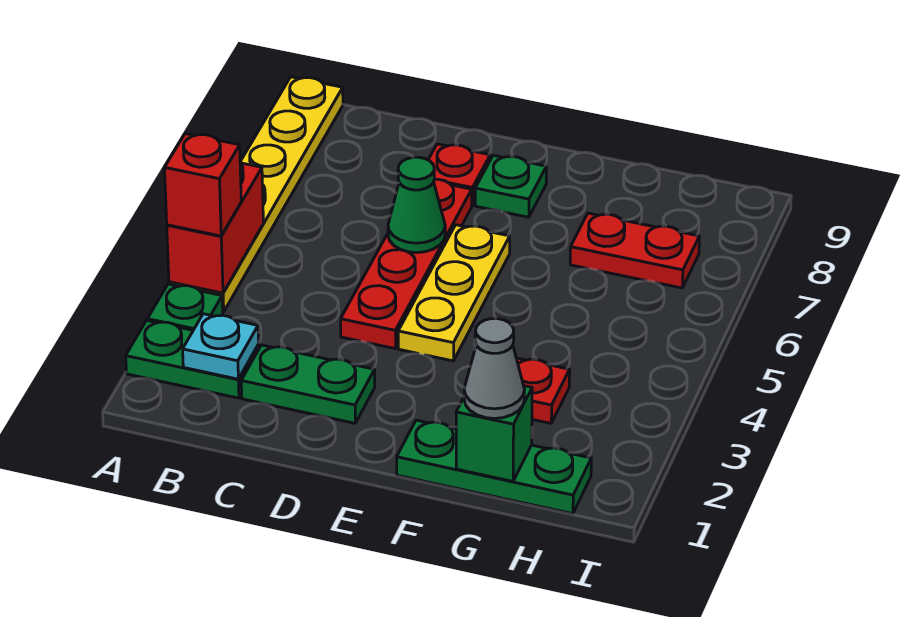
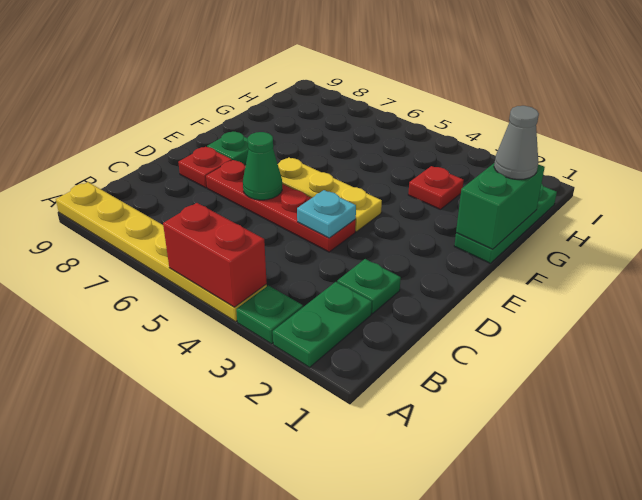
red 1x1 brick [165,134,241,236] -> none
cyan 1x1 plate [183,314,259,379] -> cyan 1x1 plate moved to [297,190,356,238]
green 1x2 plate [241,345,375,423] -> green 1x1 plate [337,259,401,314]
green 1x1 brick [456,386,532,481] -> green 1x2 brick [456,163,545,249]
red 1x2 plate [570,213,699,288] -> none

